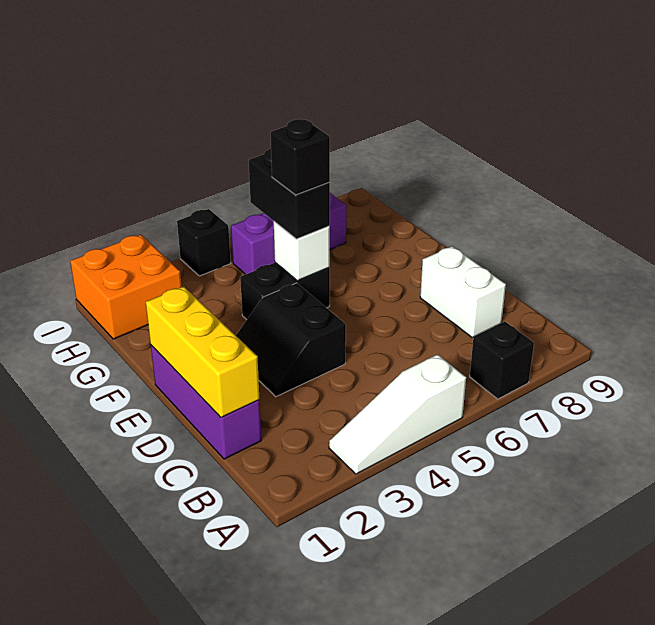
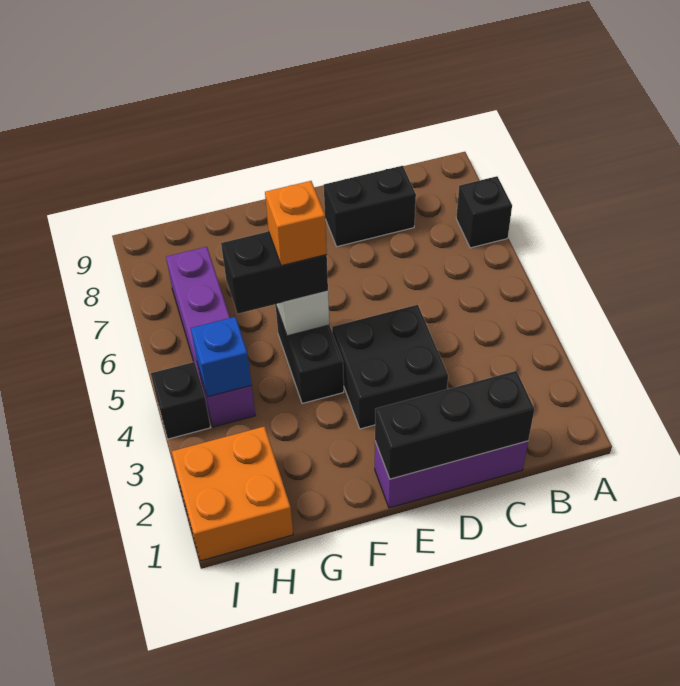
white 1x3 slope [329,354,466,474] -> none
yellow 1x3 brick [146,287,260,417] -> black 1x3 brick [375,371,534,479]
white 1x2 brick [420,246,506,337] -> black 1x2 brick [324,166,416,247]
black 2x2 slope [236,283,346,397] -> black 2x2 brick [332,305,448,429]
black 1x1 brick [271,119,330,195] -> orange 1x1 brick [265,181,327,266]
none -> blue 1x1 brick [191,317,252,397]
purple 1x3 brick [231,193,346,275] -> purple 1x4 brick [166,247,255,427]

